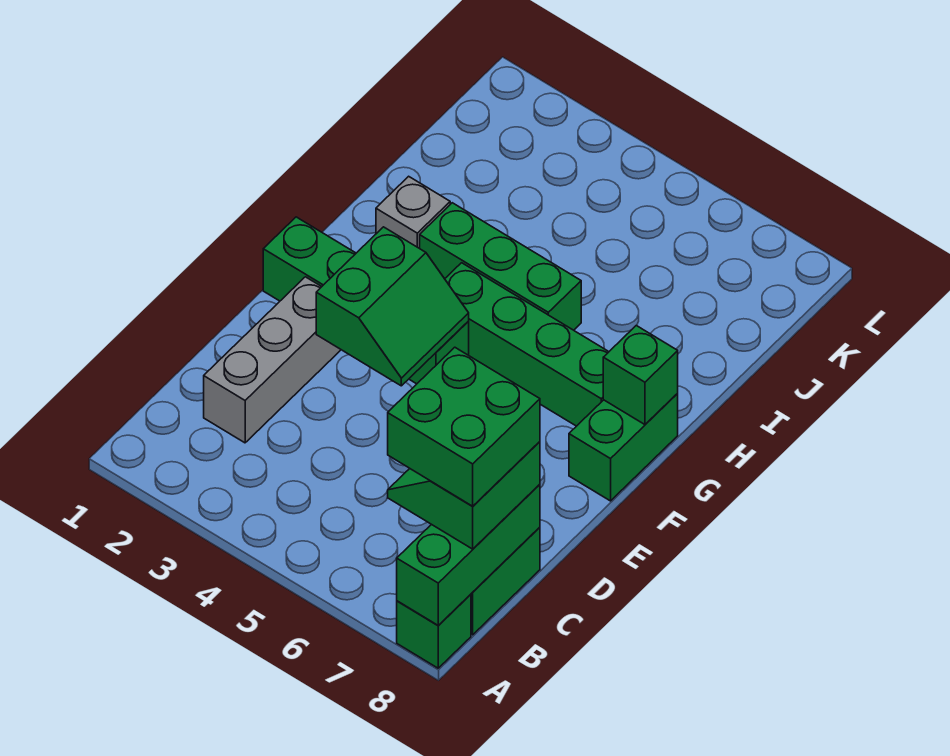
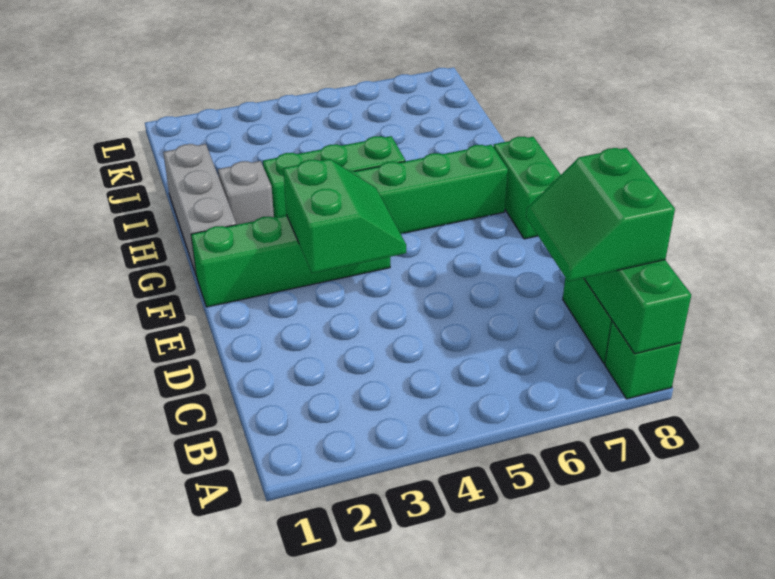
green 2x2 brick [388,347,540,506] -> none
grey 1x3 brick [204,277,341,443] -> grey 1x3 brick moved to [163,144,236,274]
green 1x1 brick [603,326,678,425] -> none

